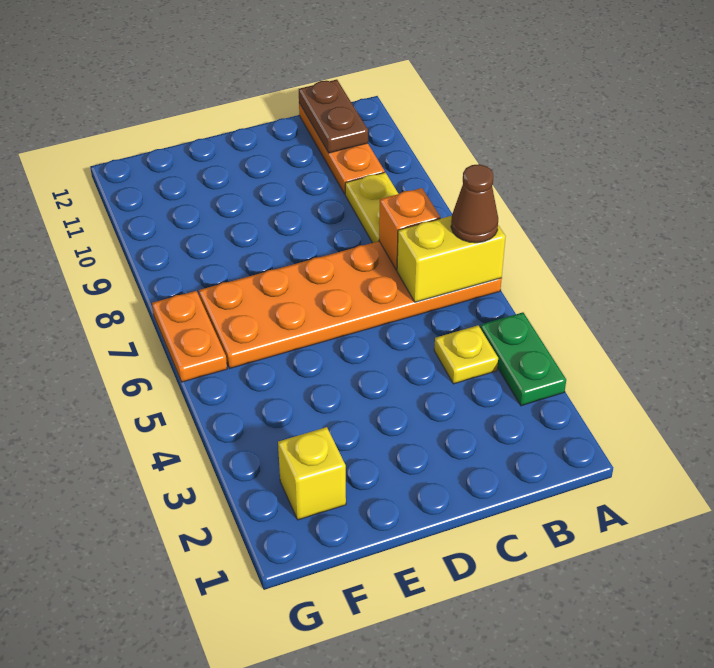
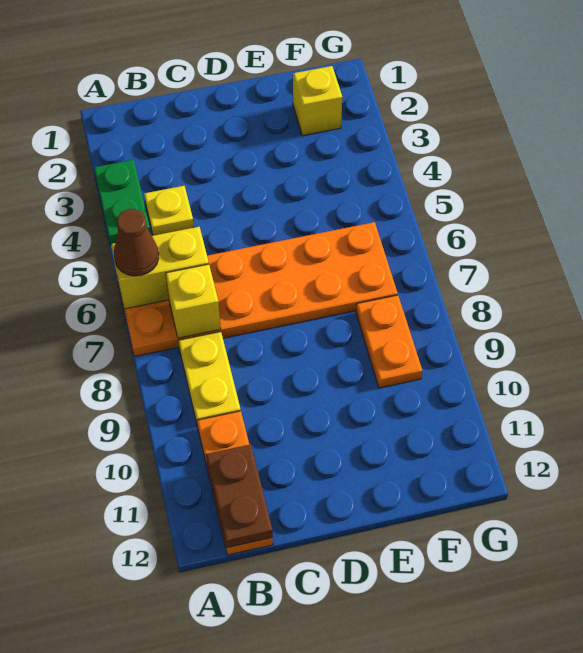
orange 1x1 brick [379,188,440,270] -> yellow 1x1 brick [166,264,221,338]
orange 1x2 plate [152,291,227,382] -> orange 1x2 plate moved to [356,295,422,388]

